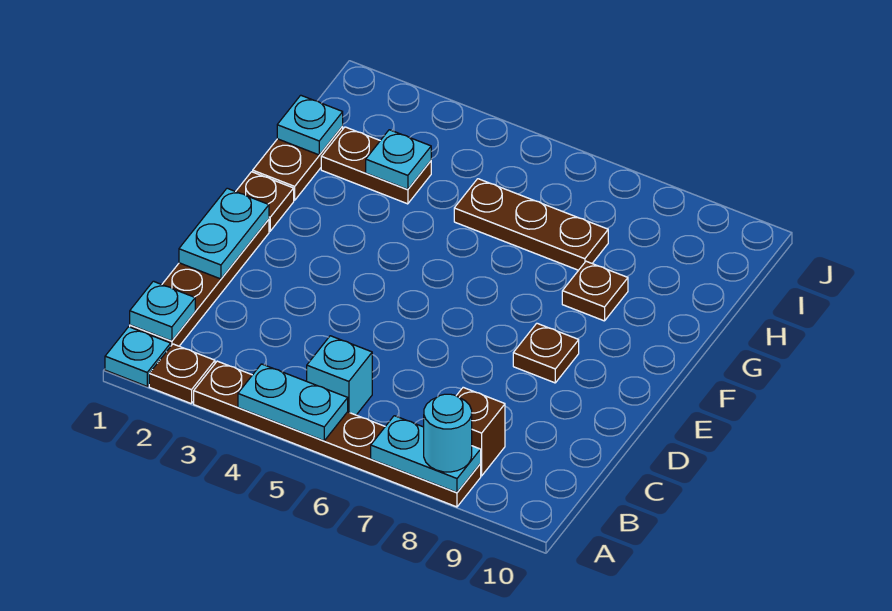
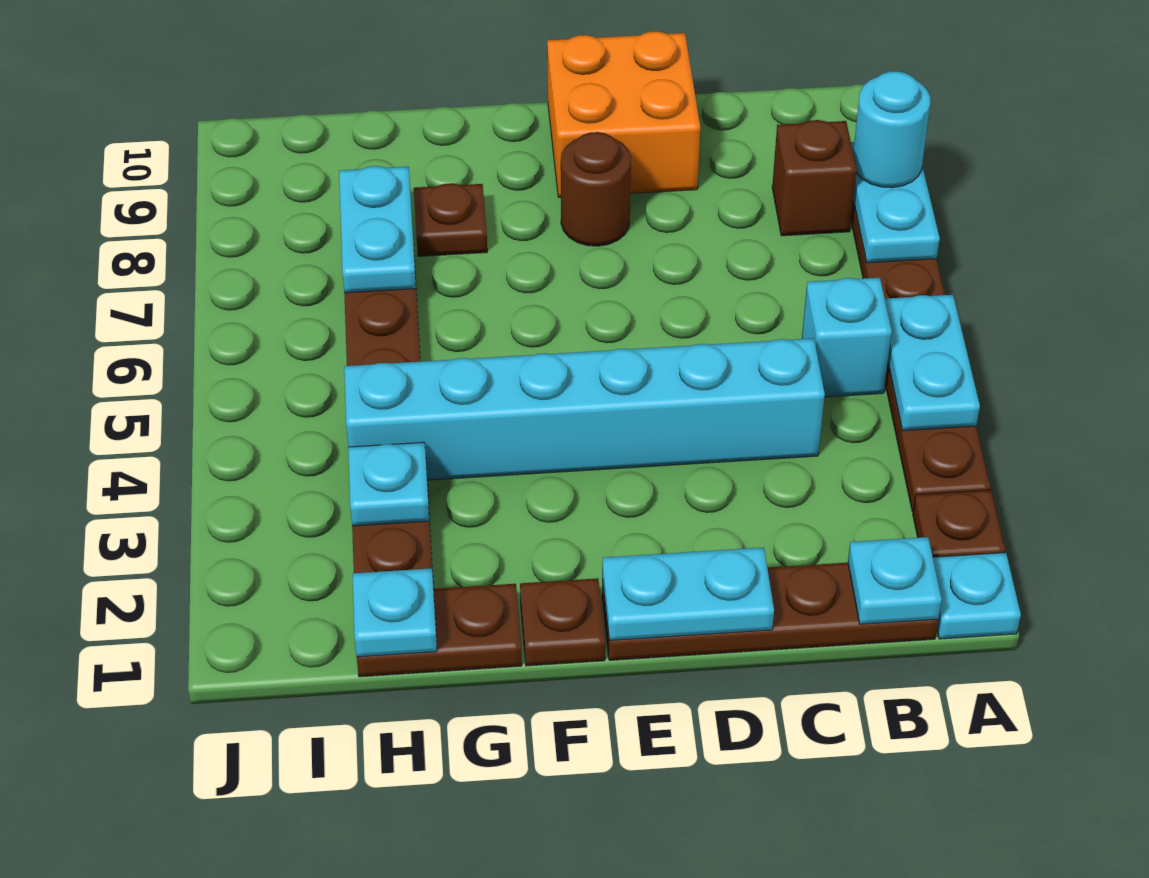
none -> cyan 1x6 brick [344,338,825,480]
none -> orange 2x2 brick [547,31,700,197]
brown 1x1 plate [513,323,579,383] -> brown 1x1 round brick [561,132,631,246]
none -> cyan 1x2 plate [339,166,416,293]

